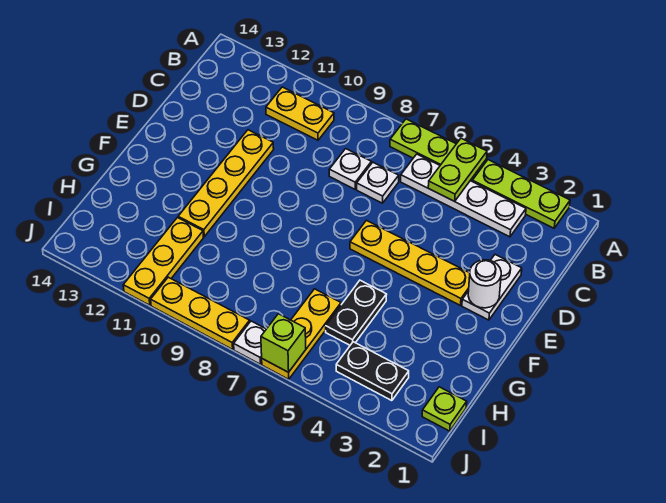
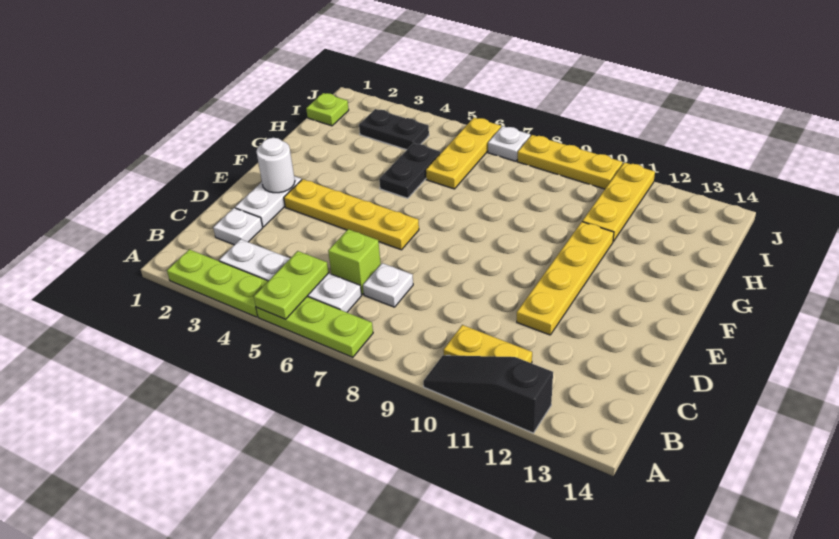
none -> black 1x3 slope [423,355,553,433]
white 1x1 plate [329,149,371,189] -> white 1x1 plate moved to [213,208,263,245]
lime 1x1 brick [261,314,306,372] -> lime 1x1 brick moved to [328,229,381,294]

